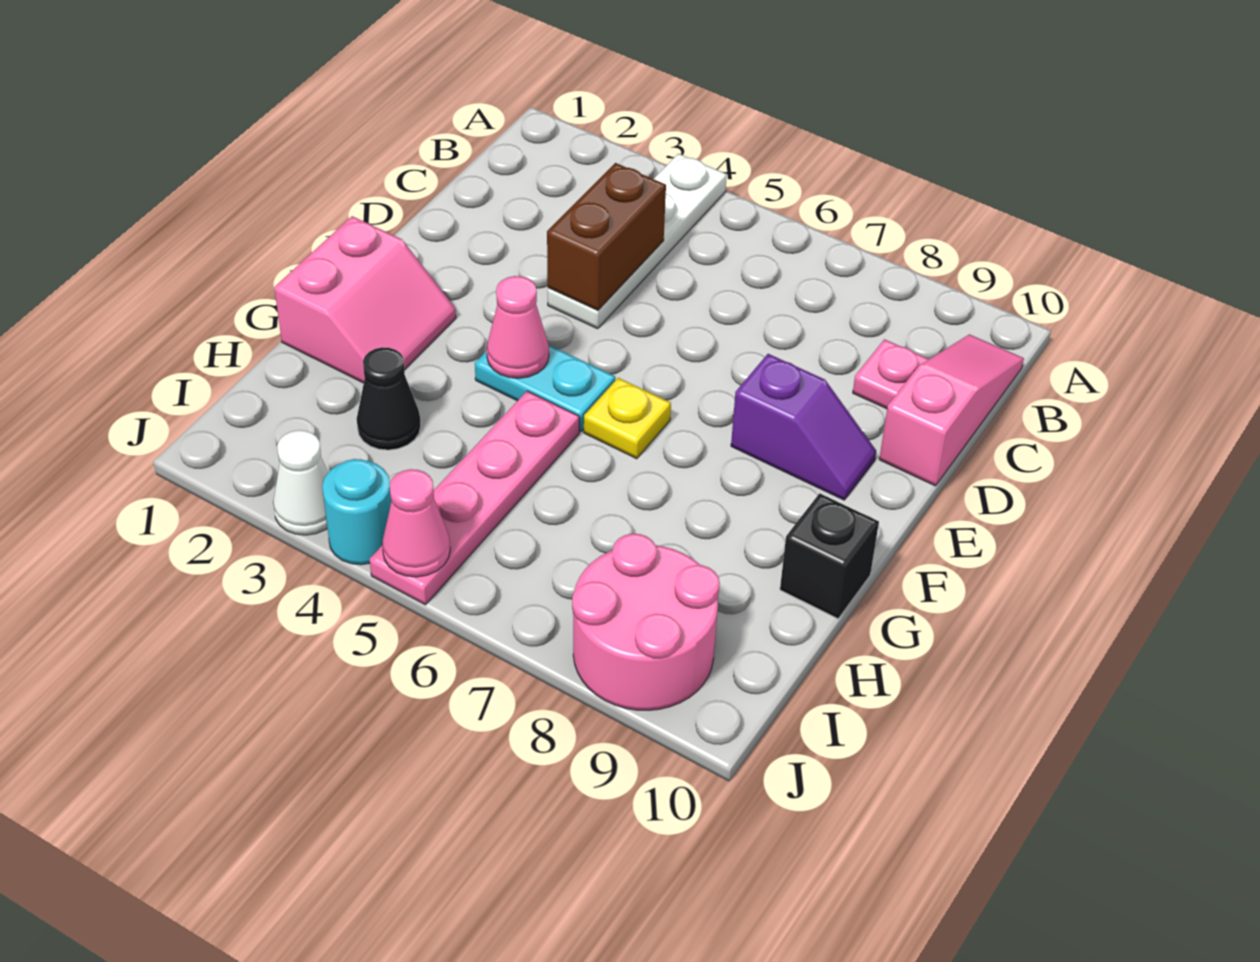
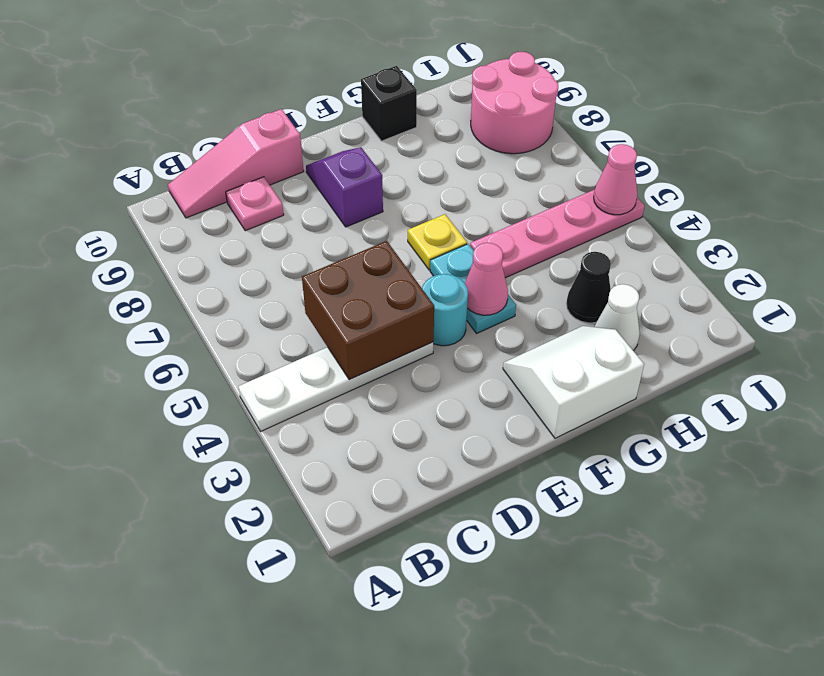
brown 1x2 brick [547,163,666,310] -> brown 2x2 brick [302,241,434,380]
pink 2x2 slope [274,216,456,383] -> white 2x2 slope [503,326,644,438]
white 1x1 cone [273,430,328,535] -> white 1x1 cone moved to [595,284,640,351]
cyan 1x1 round brick [322,459,391,565] -> cyan 1x1 round brick moved to [422,274,468,346]

